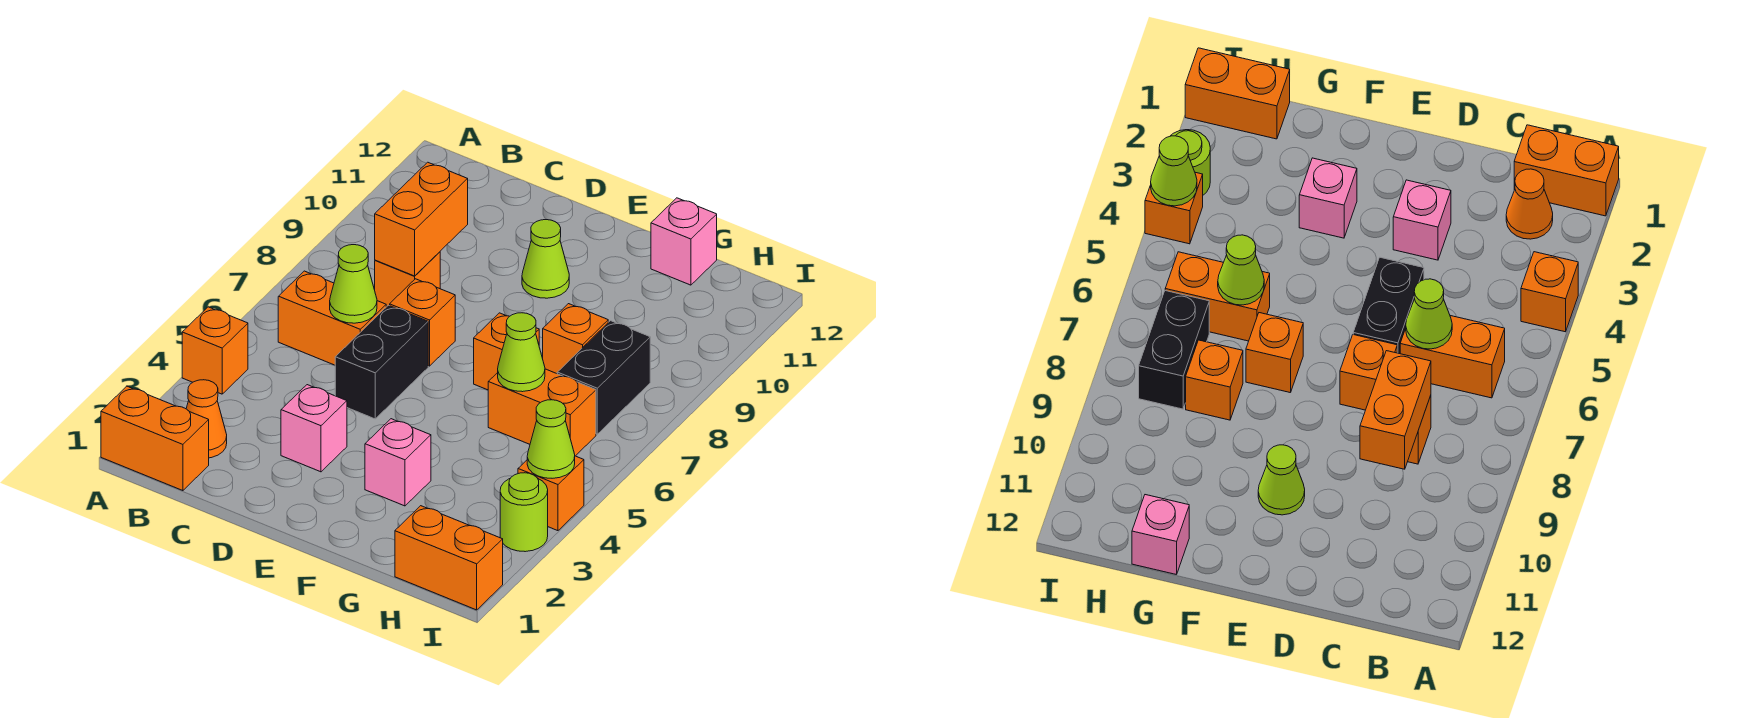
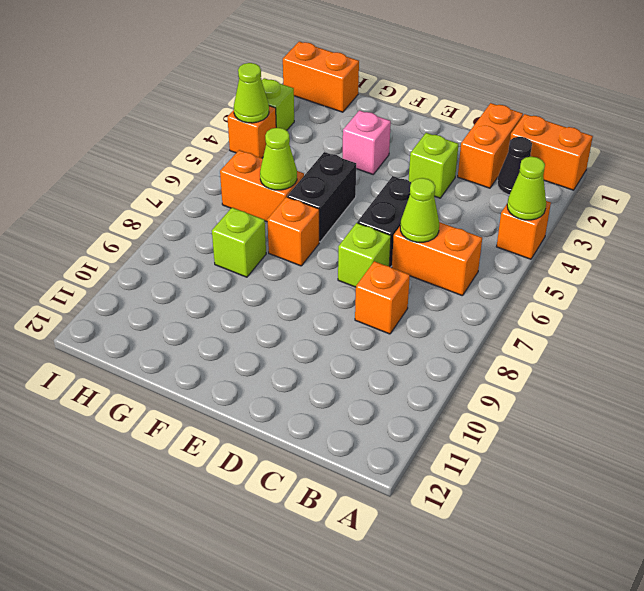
orange 1x1 cone [186,380,227,458] -> black 1x1 cone [497,137,532,195]
orange 1x2 brick [375,162,468,276] -> orange 1x2 brick moved to [458,103,523,188]
pink 1x1 brick [281,385,347,472] -> lime 1x1 brick [409,133,459,198]
orange 1x1 brick [390,279,455,366] -> lime 1x1 brick [338,223,391,287]
lime 1x1 cone [522,220,569,298] -> lime 1x1 cone moved to [507,157,546,220]
orange 1x1 brick [543,304,608,374] -> lime 1x1 brick [212,208,266,277]
pink 1x1 brick [651,198,717,285] -> none
black 1x2 brick [557,321,650,434] -> black 1x2 brick moved to [287,152,356,242]
lime 1x1 round brick [500,473,548,552] -> lime 1x1 brick [262,78,294,130]

